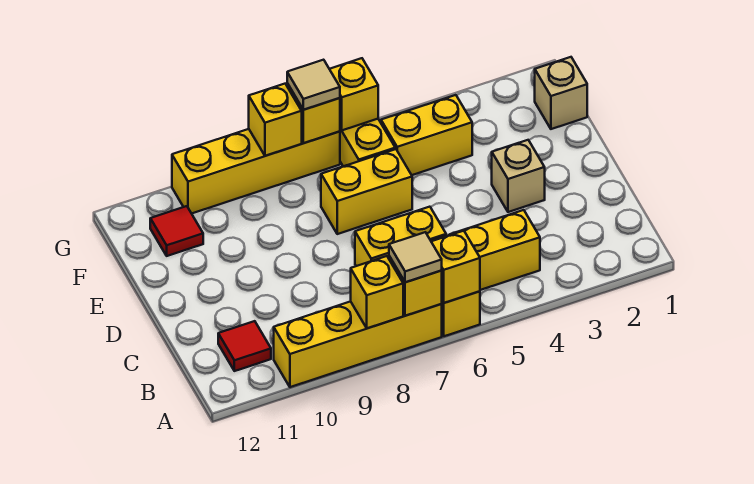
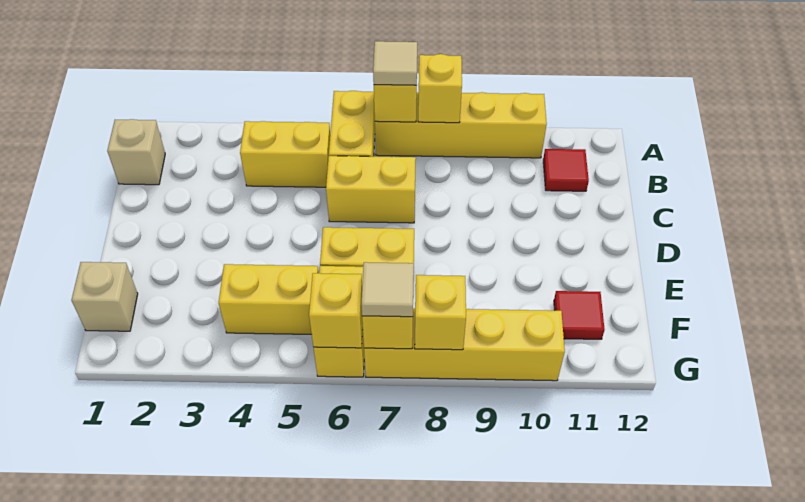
yellow 1x1 brick [431,231,480,303] -> none
tan 1x1 brick [492,140,545,212] -> tan 1x1 brick moved to [107,119,165,185]

